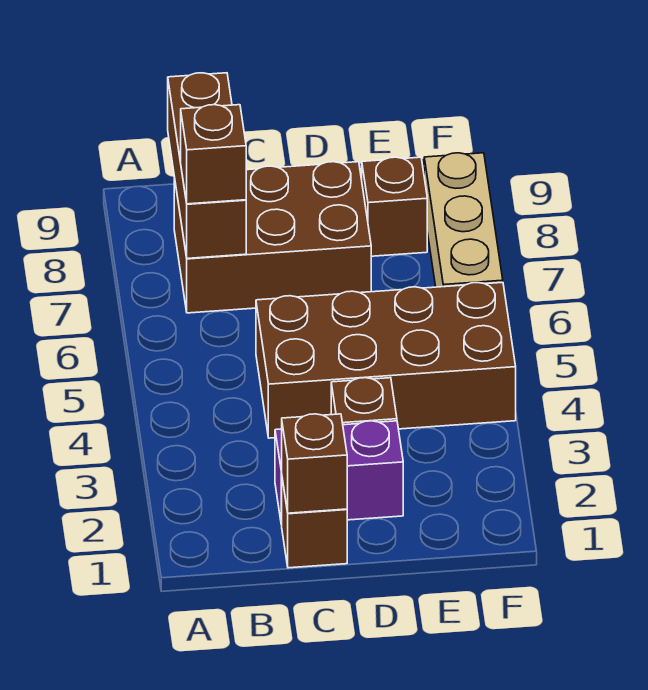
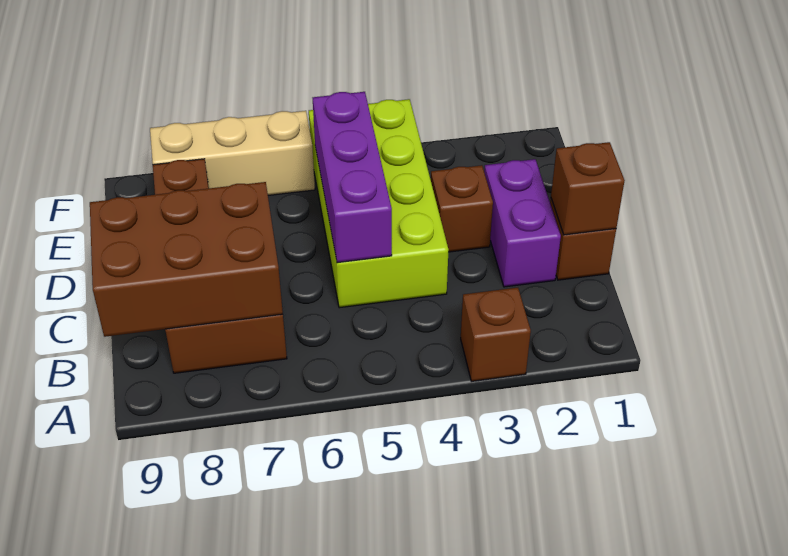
brown 1x3 brick [168,73,246,258] -> brown 2x3 brick [90,182,283,337]
brown 1x1 brick [181,105,246,204] -> brown 1x1 brick moved to [461,288,531,381]
brown 2x4 brick [256,282,516,438] -> lime 2x4 brick [309,99,448,308]
none -> purple 1x3 brick [313,92,392,263]

